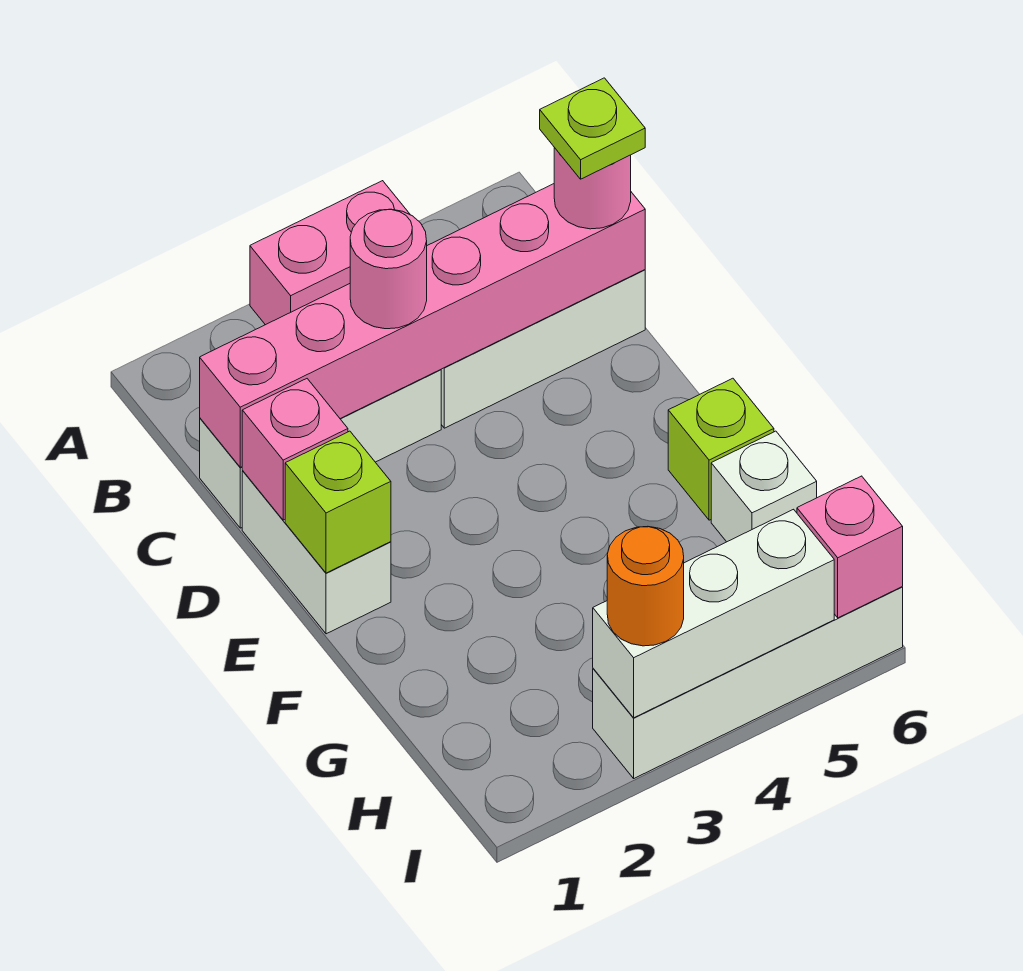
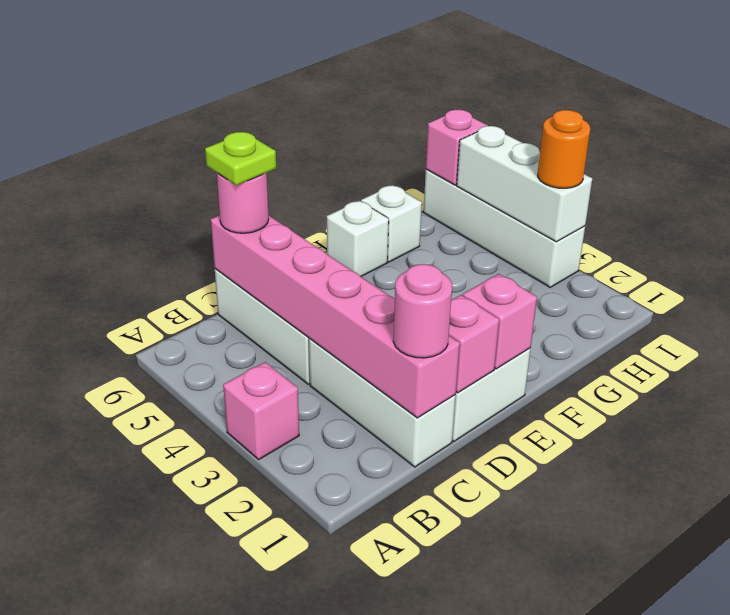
pink 1x2 brick [250,181,410,325] -> pink 1x1 brick [223,362,299,459]
pink 1x1 round brick [350,209,427,329] -> pink 1x1 round brick moved to [393,264,452,358]
lime 1x1 brick [285,431,391,573] -> pink 1x1 brick [463,274,537,369]
lime 1x1 brick [668,378,774,520] -> white 1x1 brick [327,201,389,276]

